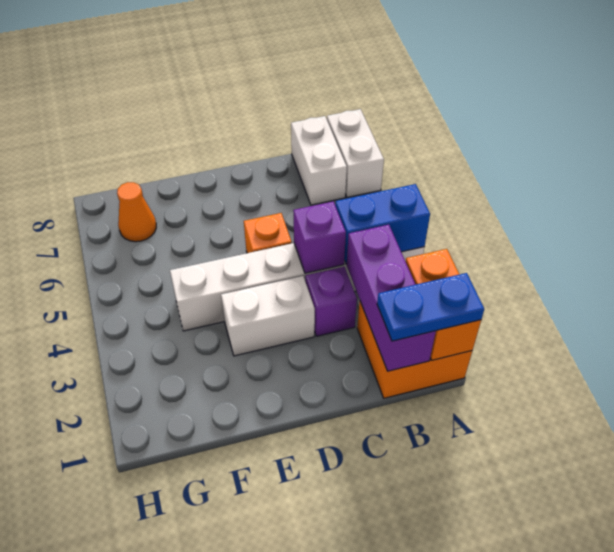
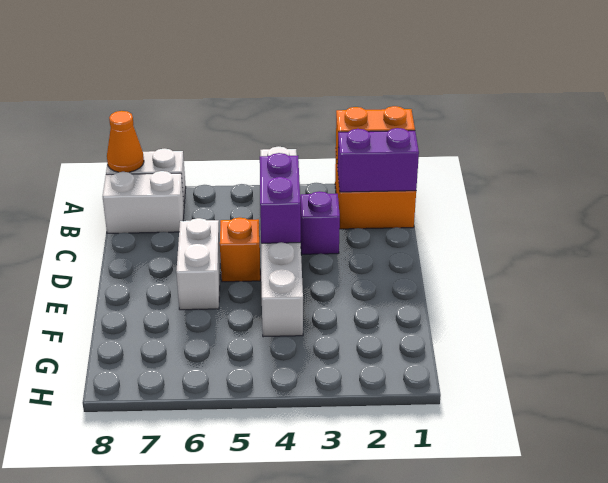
blue 1x2 plate [377,273,484,341] -> none
blue 1x2 brick [335,184,430,264] -> none
purple 1x3 brick [347,225,436,371] -> purple 1x2 brick [337,128,419,192]
purple 1x1 brick [293,202,346,273] -> purple 1x2 brick [260,153,301,243]
white 1x2 brick [221,276,315,356] -> white 1x2 brick moved to [176,218,220,310]
orange 1x1 cone [117,182,156,242] -> orange 1x1 cone moved to [107,111,144,172]

